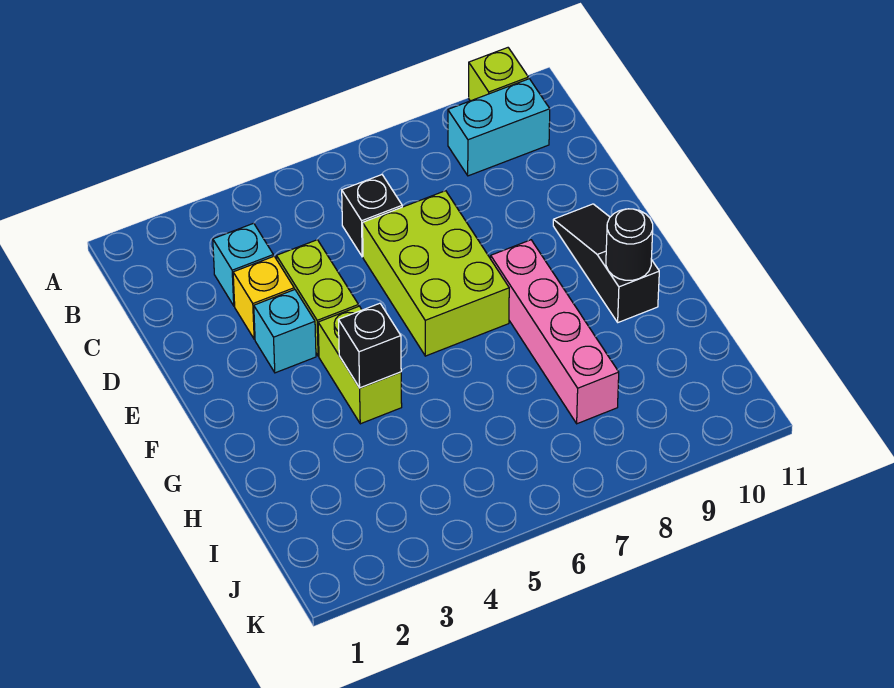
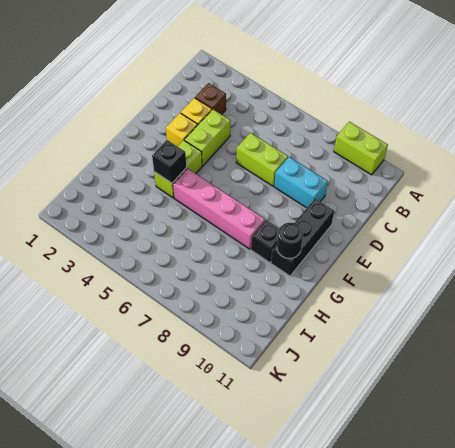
lime 1x1 brick [469,48,528,101] -> lime 1x2 brick [334,122,388,175]
cyan 1x2 brick [448,79,550,176] -> cyan 1x2 brick moved to [274,157,328,208]
cyan 1x1 brick [213,223,273,306] -> brown 1x1 brick [195,83,226,115]
black 1x1 brick [342,175,402,257] -> black 1x1 brick moved to [251,220,279,263]
lime 2x3 brick [363,191,509,356] -> lime 1x2 brick [236,133,288,186]
cyan 1x1 brick [254,289,316,373] -> yellow 1x1 brick [166,113,197,147]
black 1x3 slope [553,204,659,322] -> black 1x3 brick [271,199,334,276]
pink 1x4 brick [491,240,619,424] -> pink 1x4 brick turned to [173,169,265,249]

